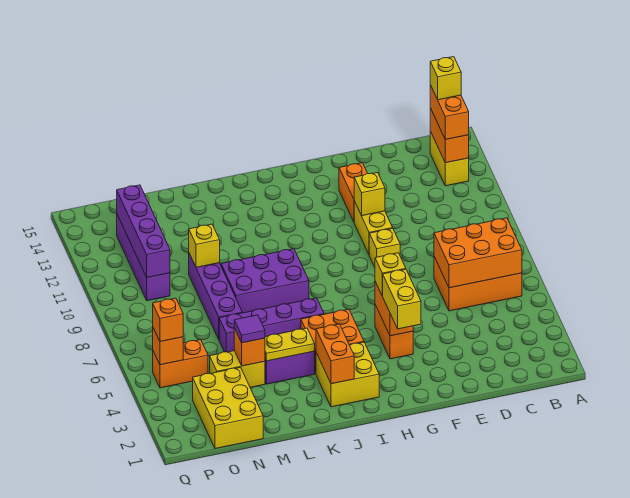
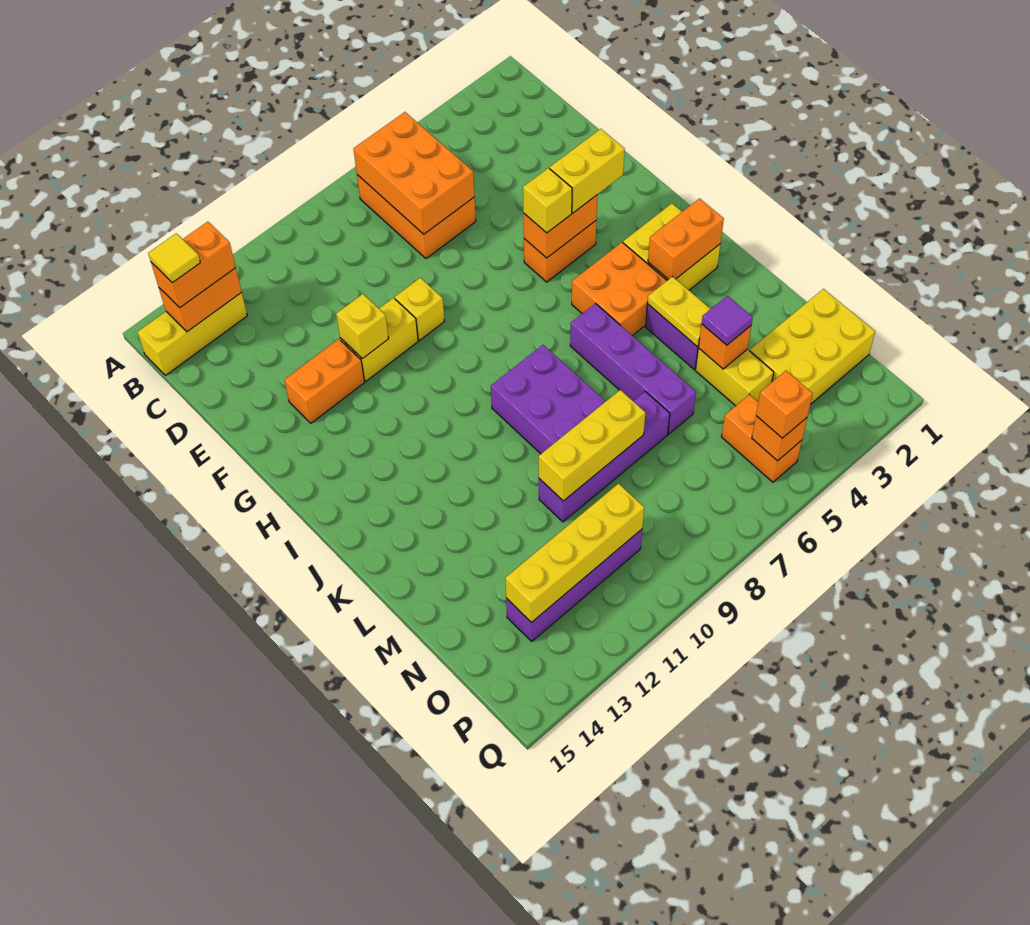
yellow 1x2 brick [430,131,469,186] -> yellow 1x3 brick [137,293,247,375]
yellow 1x1 brick [430,57,461,100] -> yellow 1x1 tile [148,233,200,283]
yellow 1x1 brick [189,224,220,267] -> yellow 1x3 brick [539,390,645,501]
purple 1x4 brick [117,185,170,277] -> yellow 1x4 brick [505,484,644,623]

